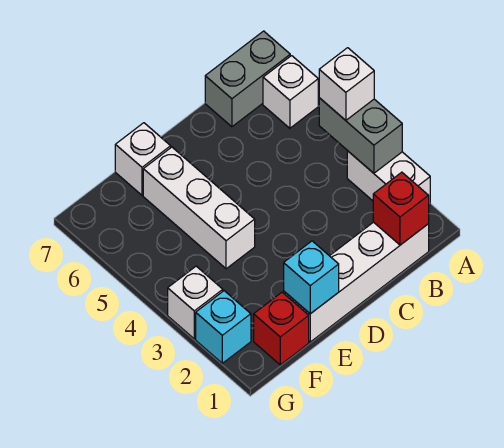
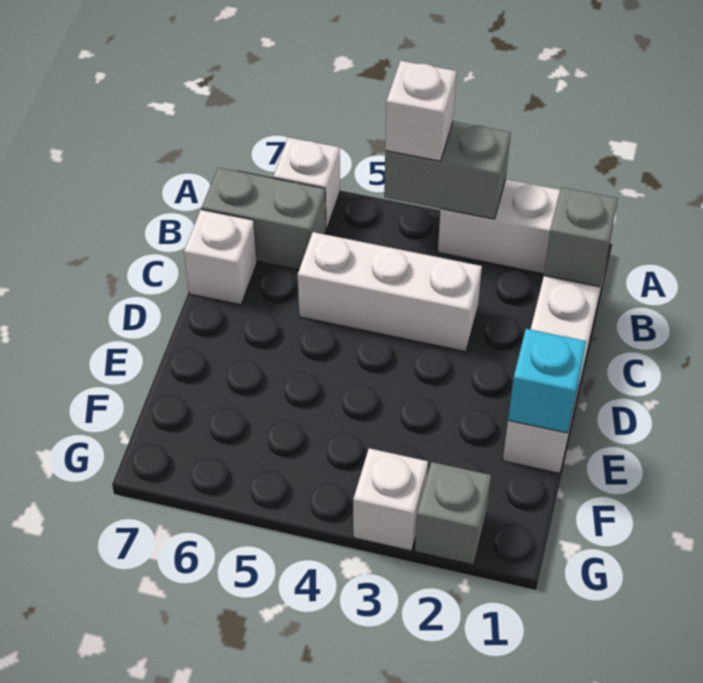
grey 1x2 brick [205,31,290,127] -> grey 1x2 brick turned to [202,168,326,270]
red 1x1 brick [373,172,429,245] -> grey 1x1 brick [544,187,618,287]
white 1x3 brick [143,147,255,269] -> white 1x3 brick moved to [298,232,482,352]
white 1x1 brick [115,123,171,195] -> white 1x1 brick moved to [184,210,257,305]
red 1x1 brick [254,292,309,365] -> none
cyan 1x1 brick [196,291,251,363] -> grey 1x1 brick [415,462,491,565]

